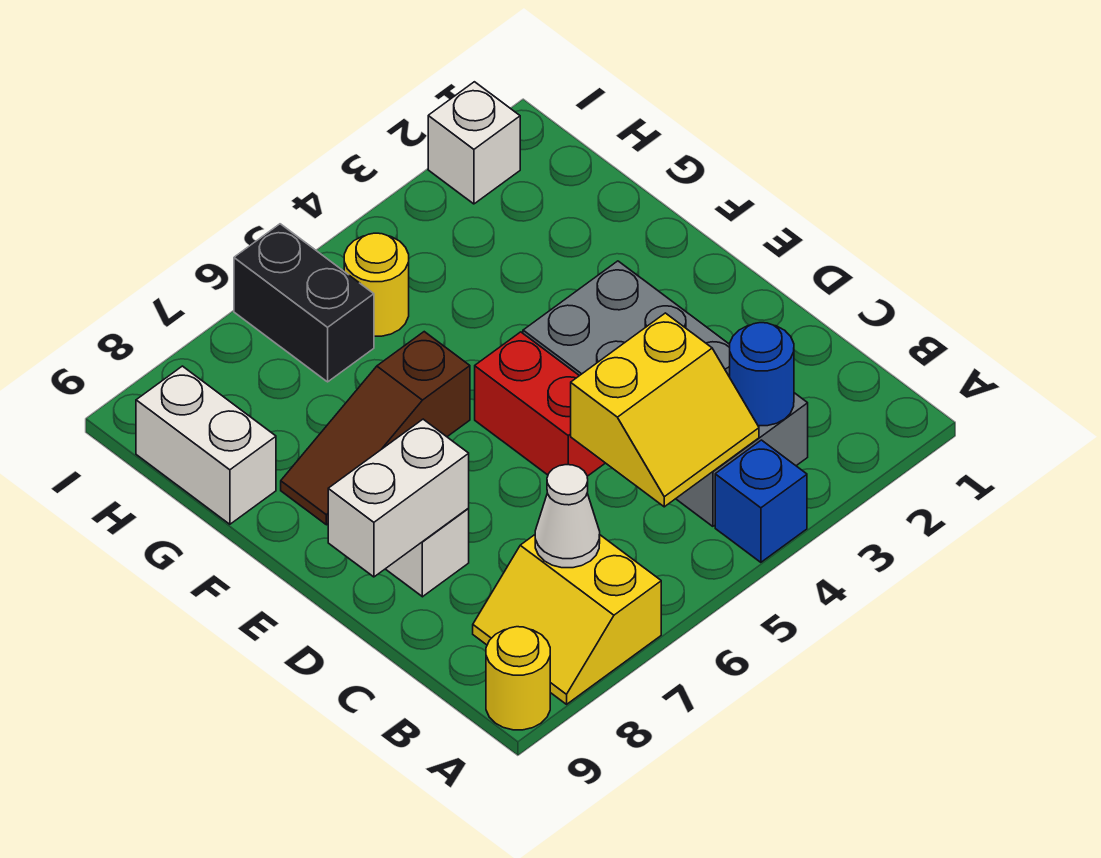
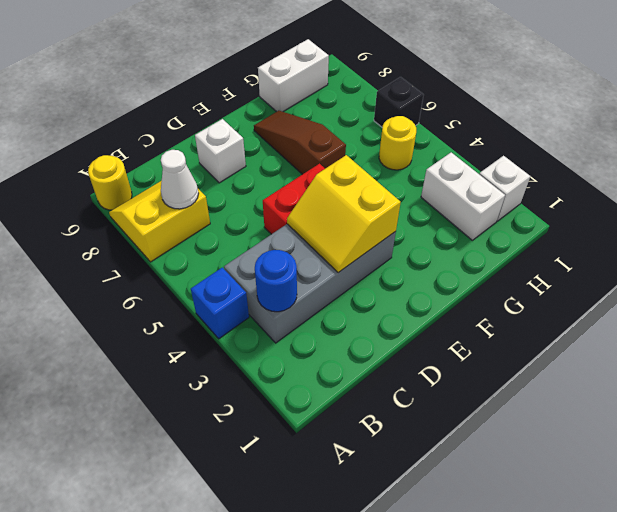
yellow 2x2 slope [571,313,759,507] -> yellow 2x2 slope moved to [287,155,401,273]
white 1x2 brick [328,419,469,577] -> white 1x2 brick moved to [421,152,505,240]
black 1x2 brick [234,224,374,382] -> black 1x1 brick [374,77,424,127]

